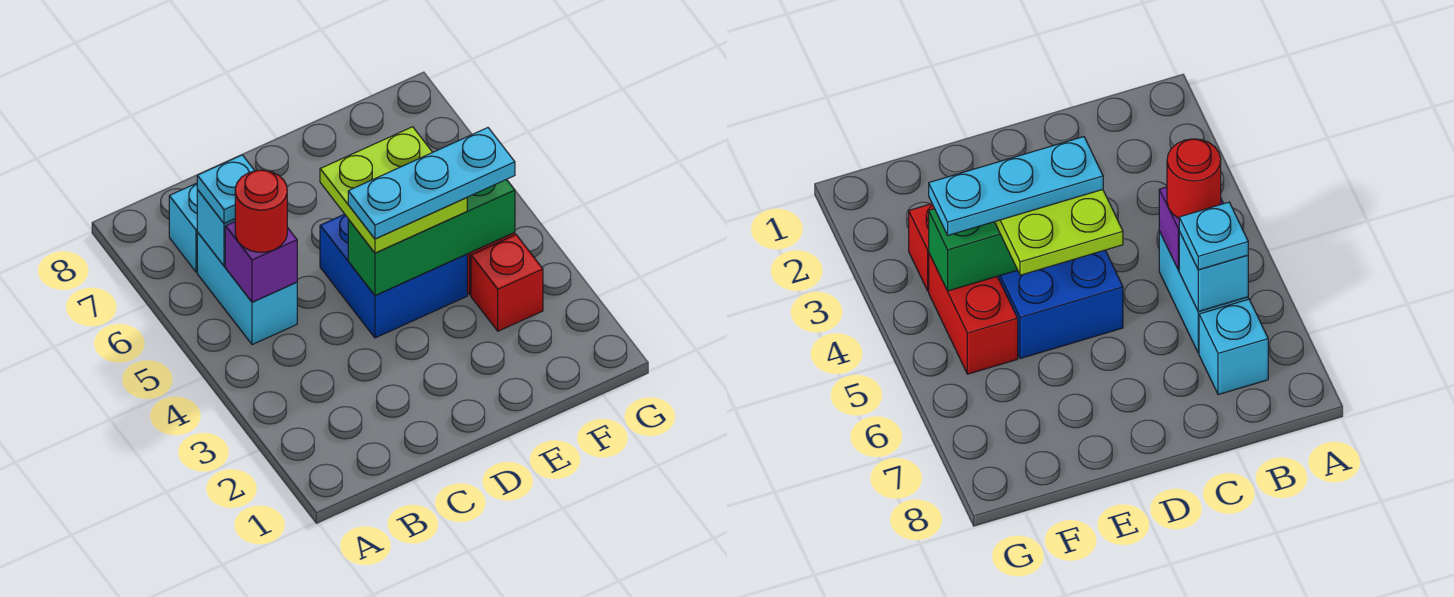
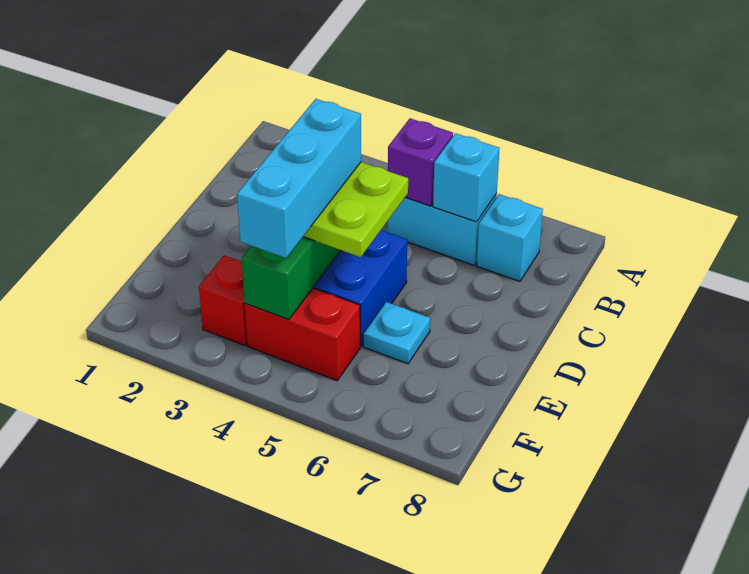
red 1x1 round brick [235,170,287,252] -> none
cyan 1x1 plate [197,155,255,223] -> cyan 1x1 plate moved to [364,302,430,364]
cyan 1x3 plate [348,128,515,239] -> cyan 1x3 brick [237,99,361,258]

